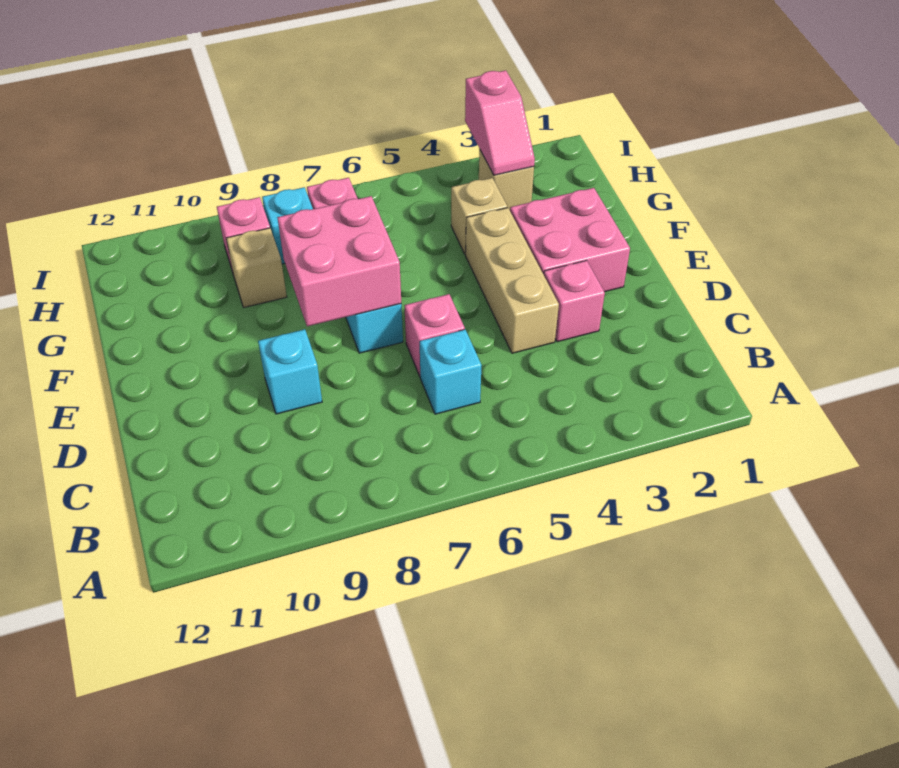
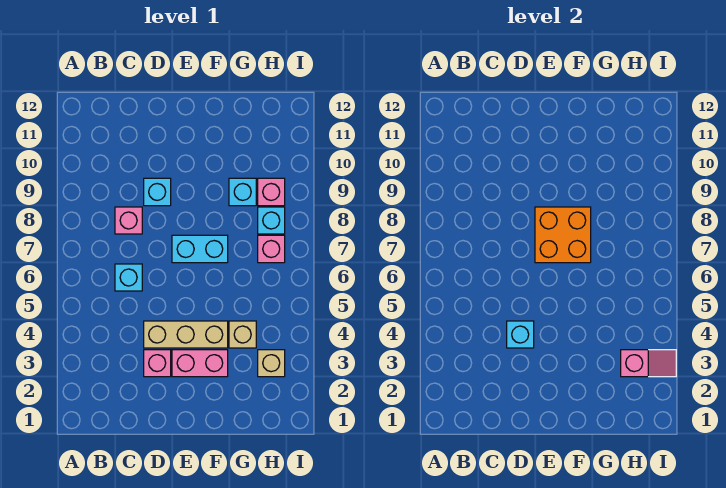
none -> cyan 1x1 brick [507,321,534,348]
pink 1x1 brick [404,294,465,376] -> pink 1x1 brick moved to [115,207,142,234]
pink 2x2 brick [510,188,630,292] -> pink 1x2 brick [172,350,228,377]
pink 2x2 brick [277,196,401,326] -> orange 2x2 brick [535,207,591,263]
tan 1x1 brick [226,228,287,307] -> cyan 1x1 brick [229,178,256,206]
pink 1x2 slope [465,70,535,175] -> pink 1x2 slope turned to [621,350,676,377]

